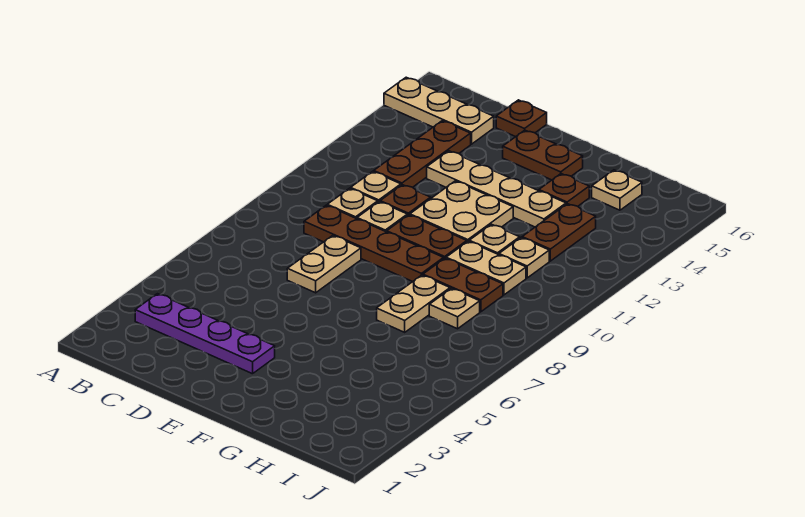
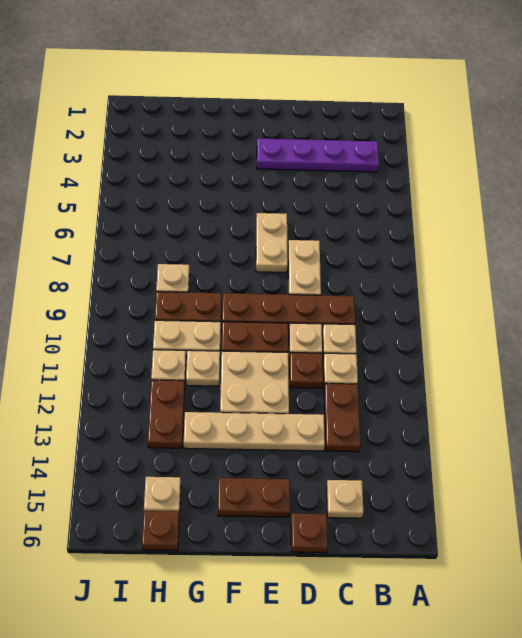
tan 1x3 plate [384,77,494,144] -> tan 1x1 plate [326,480,363,518]
brown 1x3 plate [374,121,471,187] -> brown 1x2 plate [324,383,361,452]
tan 1x2 plate [377,275,450,332] -> tan 1x2 plate moved to [256,213,288,272]
brown 1x1 plate [539,174,589,206] -> brown 1x1 plate moved to [142,511,179,550]

